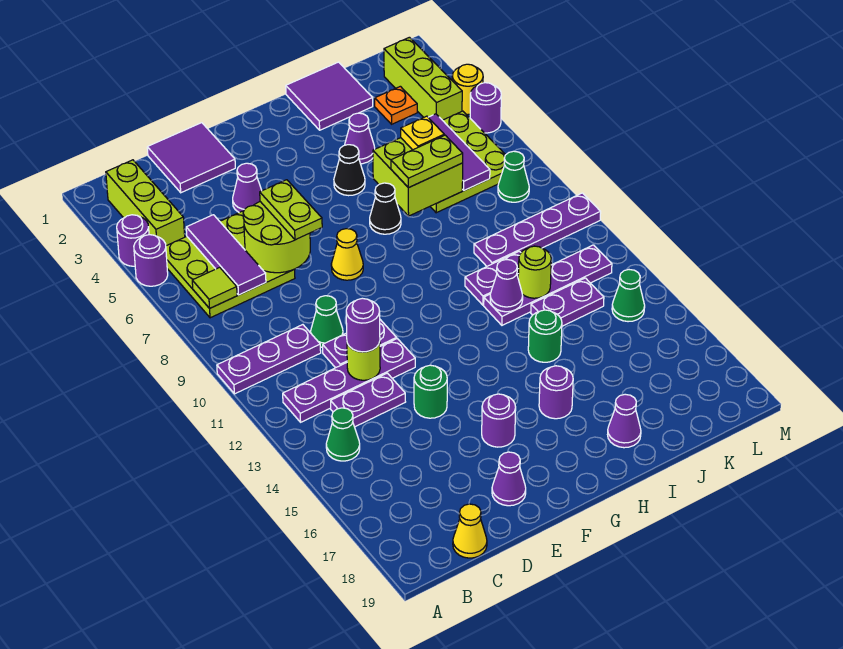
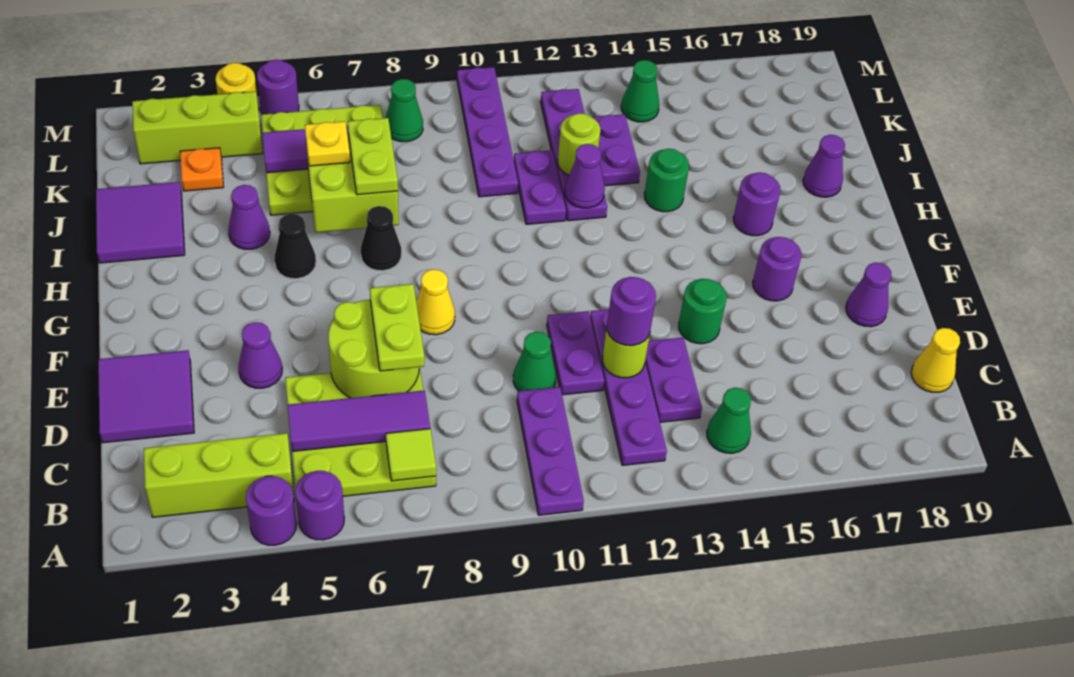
lime 1x2 plate [260,180,322,240] -> lime 1x2 plate turned to [370,284,424,371]

